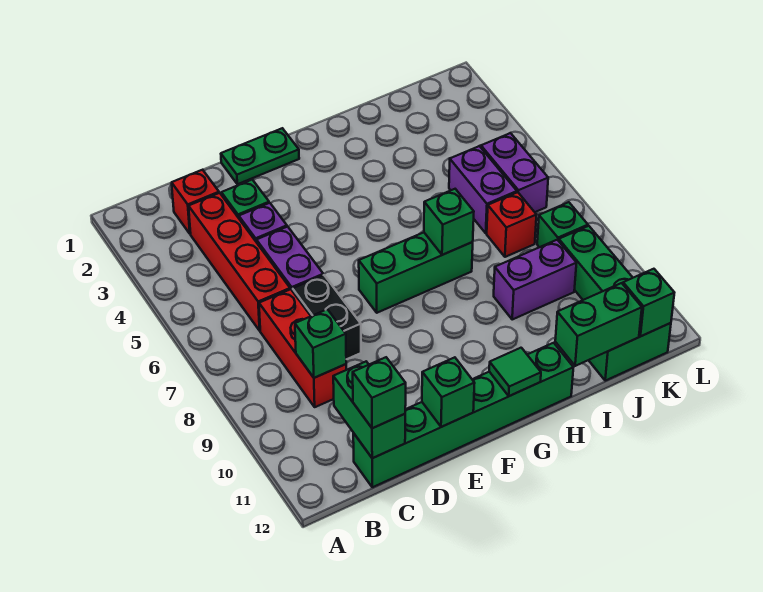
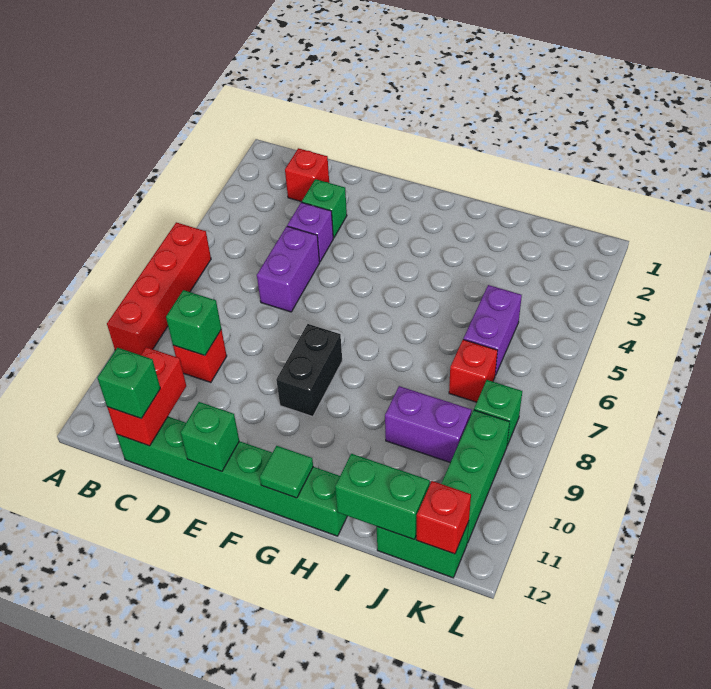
red 1x4 brick [189,193,290,331] -> red 1x4 brick moved to [107,222,211,355]
red 1x3 brick [259,289,346,407] -> red 1x1 brick [173,330,227,382]
green 1x2 brick [333,362,405,458] -> red 1x2 brick [107,347,186,446]
black 1x2 brick [293,275,361,359] -> black 1x2 brick moved to [276,324,342,417]
green 1x2 plate [221,128,299,184] -> none
green 1x3 brick [359,232,473,313] -> none
green 1x1 brick [424,189,474,255] -> none
purple 1x2 brick [481,133,548,212] -> none
green 1x1 brick [623,269,674,336] -> red 1x1 brick [416,481,471,554]

